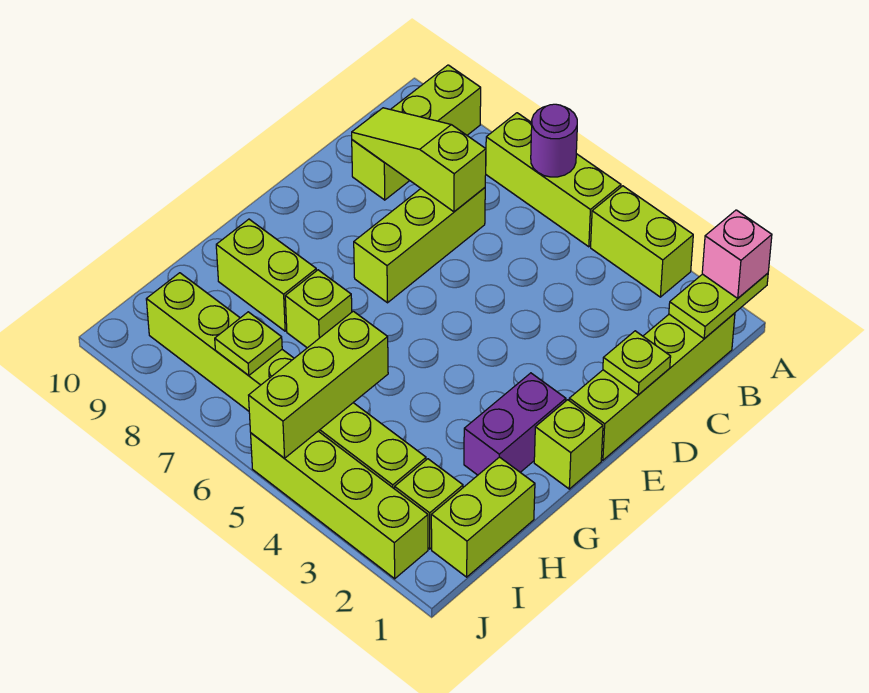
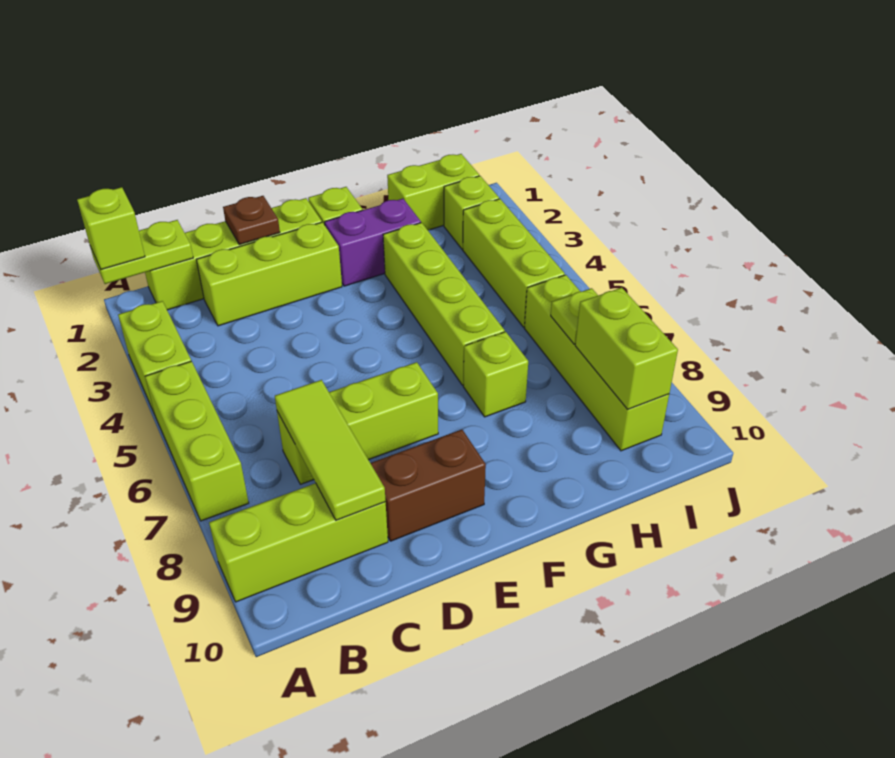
pink 1x1 brick [702,210,772,298] -> lime 1x1 brick [77,187,145,270]
purple 1x1 round brick [531,104,577,177] -> none
lime 1x3 slope [352,108,486,212] -> lime 1x3 tile [275,380,386,520]
lime 1x1 plate [603,331,671,395] -> brown 1x1 plate [223,196,280,245]
none -> brown 1x2 brick [371,430,486,541]
lime 1x2 brick [216,219,316,331] -> lime 1x2 brick moved to [575,288,678,410]
lime 1x3 brick [249,311,388,458] -> lime 1x3 brick moved to [196,222,342,326]
lime 1x4 brick [251,431,428,579] -> lime 1x4 brick moved to [383,223,505,385]

